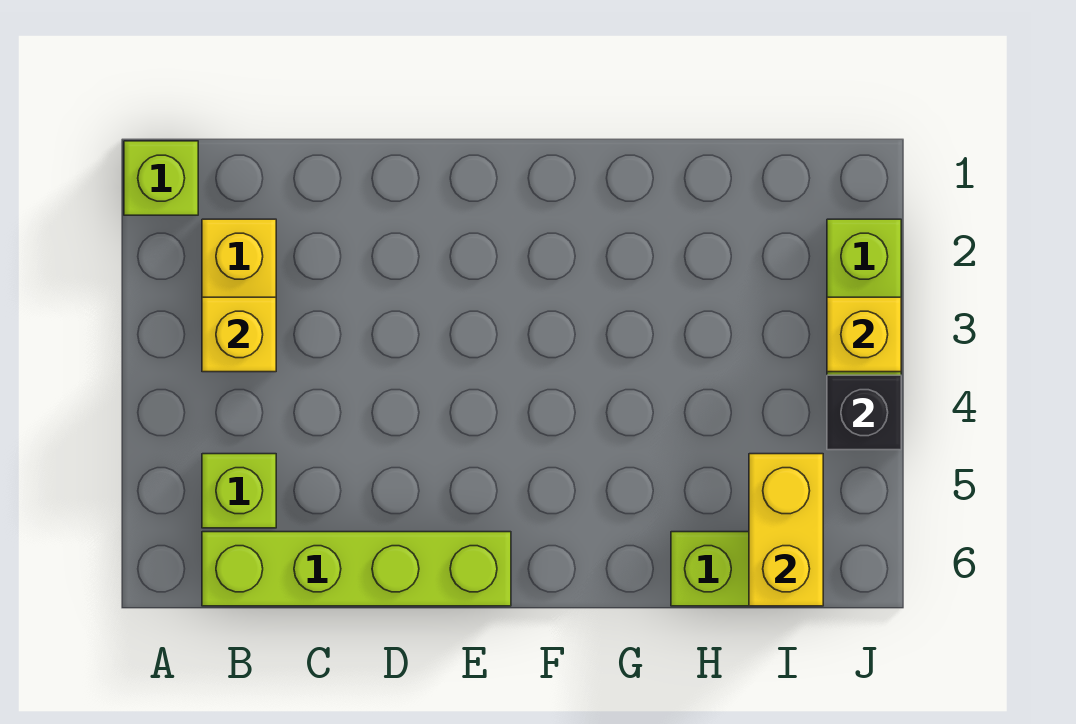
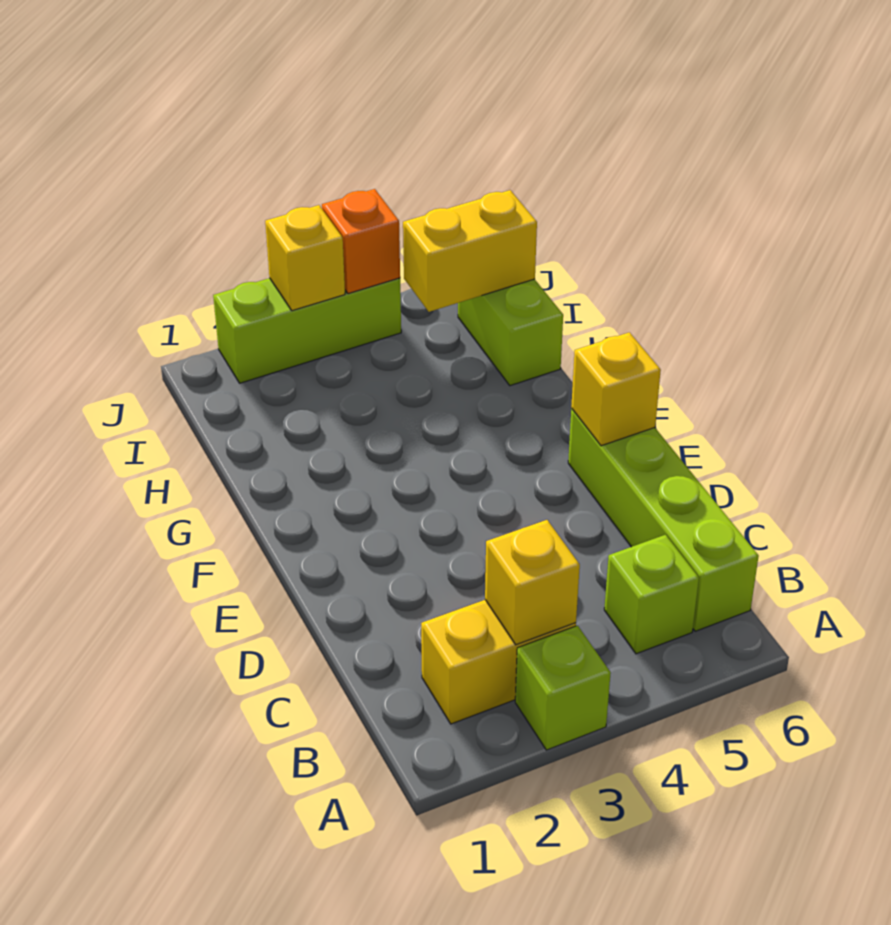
lime 1x1 brick [124,141,198,215] -> lime 1x1 brick moved to [515,626,611,750]
none -> yellow 1x1 brick [571,332,661,446]
black 1x1 brick [827,375,901,450] -> orange 1x1 brick [322,189,400,294]

